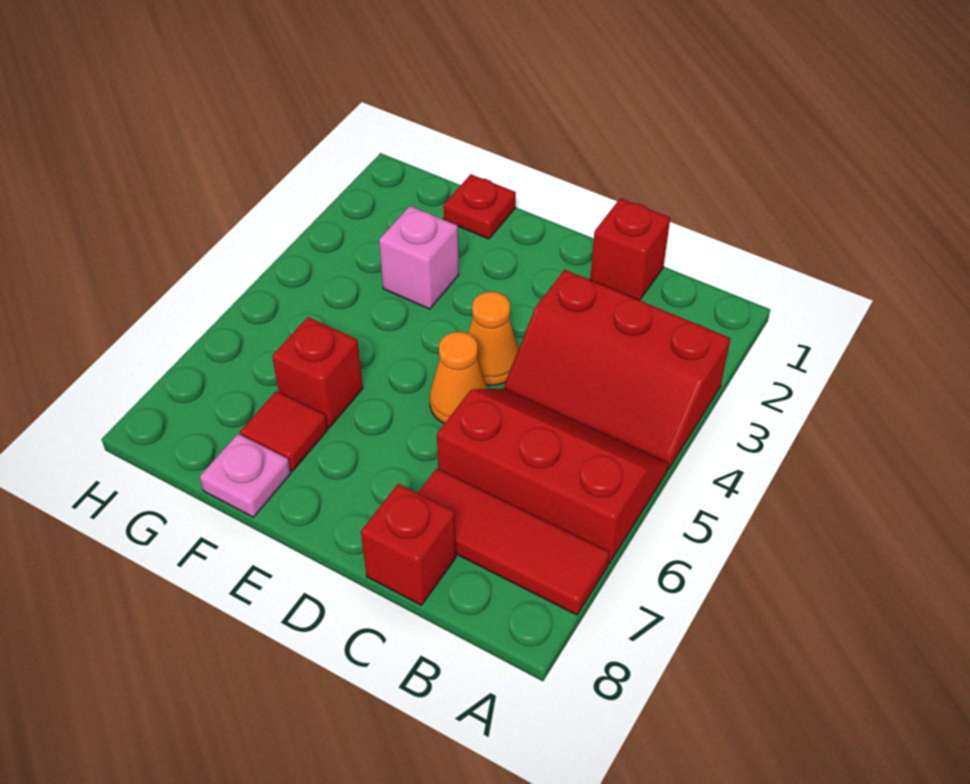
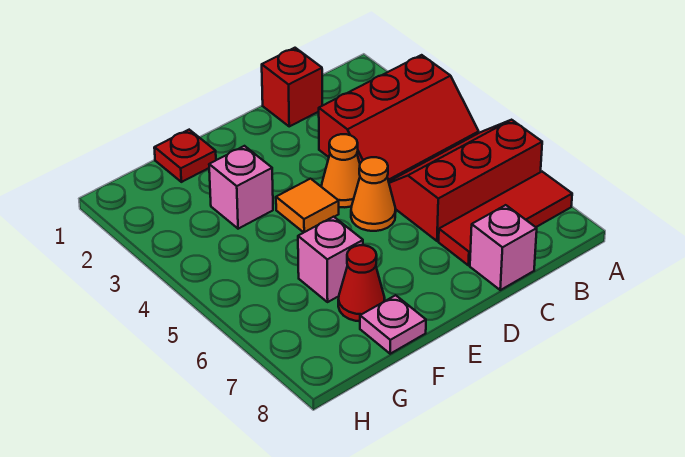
red 1x1 brick [361,484,456,605] -> pink 1x1 brick [470,205,537,290]
none -> orange 1x1 tile [276,179,339,233]
red 1x1 brick [272,317,363,428] -> pink 1x1 brick [298,217,363,302]
red 1x1 tile [240,391,328,471] -> red 1x1 cone [338,245,385,321]

